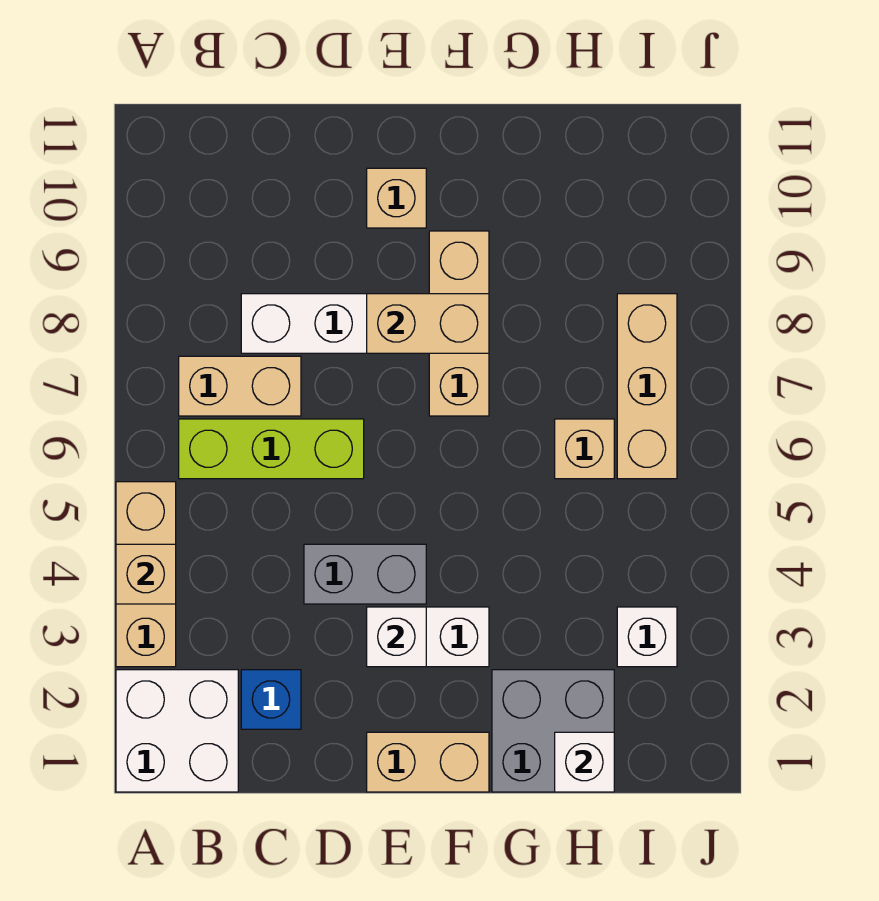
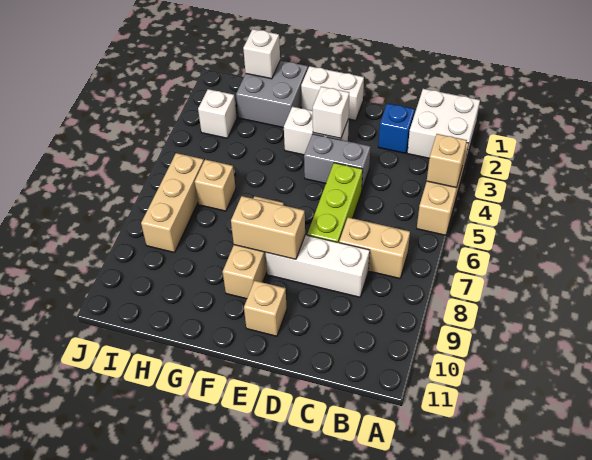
lime 1x3 brick [179,419,364,479] -> lime 1x3 brick turned to [307,163,363,243]
tan 1x2 brick [367,732,489,792] -> white 1x2 brick [301,66,364,121]

